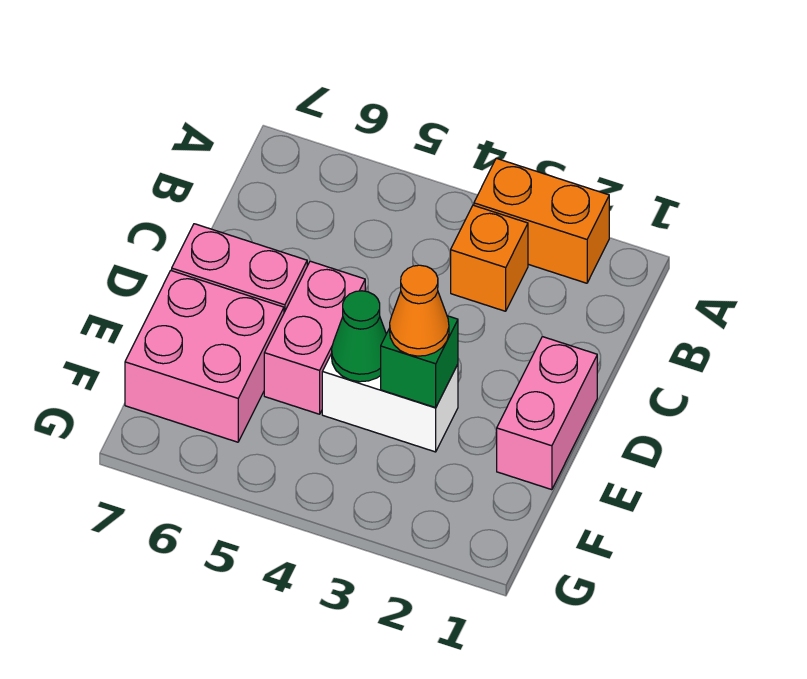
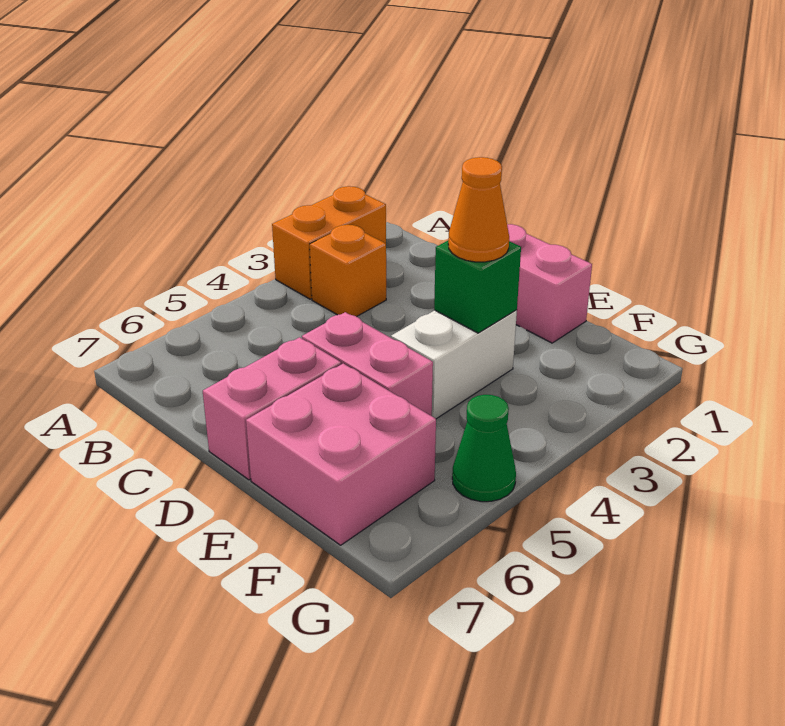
green 1x1 cone [332,291,386,382] -> green 1x1 cone moved to [452,395,516,502]

